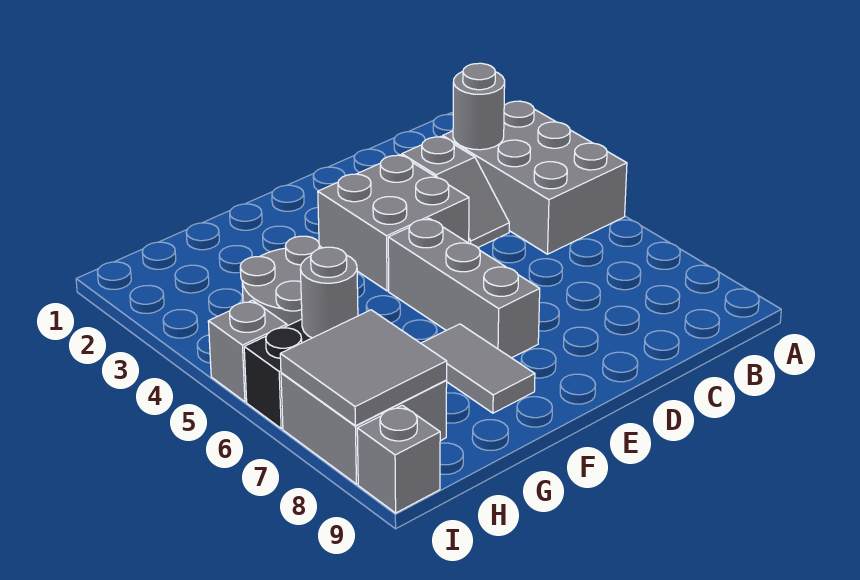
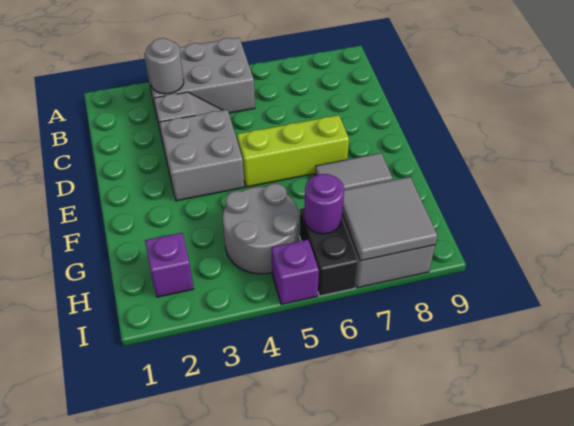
grey 1x3 brick [388,218,540,358] -> lime 1x3 brick [237,115,349,187]
none -> purple 1x1 brick [145,233,194,297]
grey 1x1 round brick [300,247,358,338] -> purple 1x1 round brick [304,174,344,234]
grey 1x1 brick [208,300,287,402] -> purple 1x1 brick [271,240,319,305]
grey 1x1 brick [357,405,440,513] -> none

